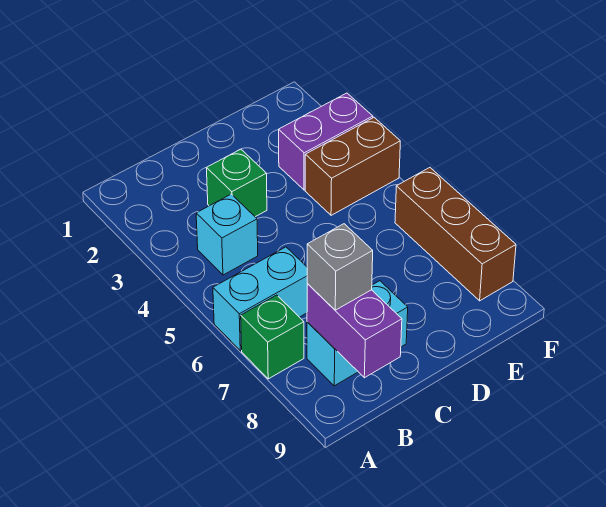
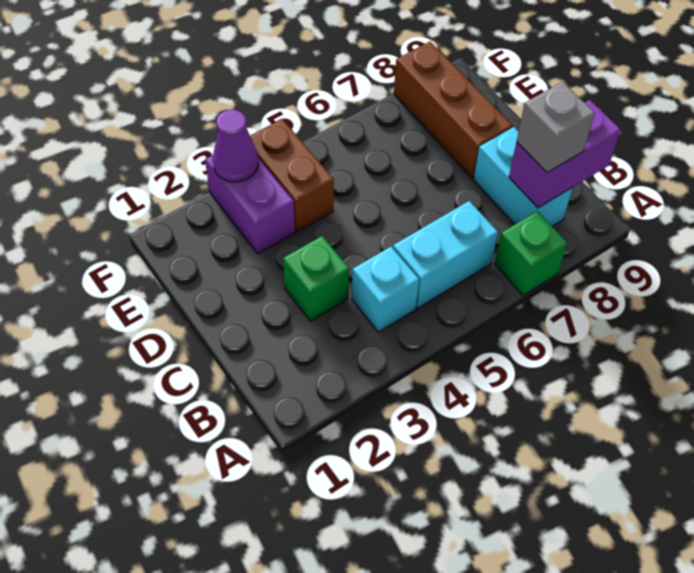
cyan 1x2 brick [213,247,307,351] -> cyan 1x2 brick turned to [393,201,498,308]
none -> purple 1x1 cone [213,110,259,182]
brown 1x3 brick [395,168,516,301] -> brown 1x3 brick turned to [394,42,512,178]

